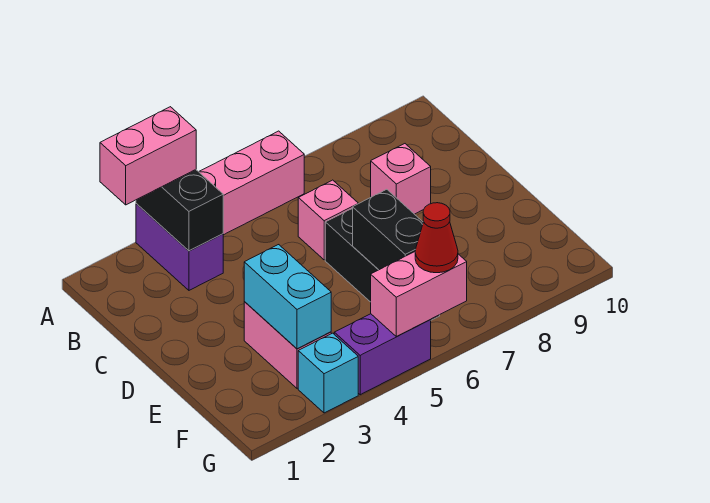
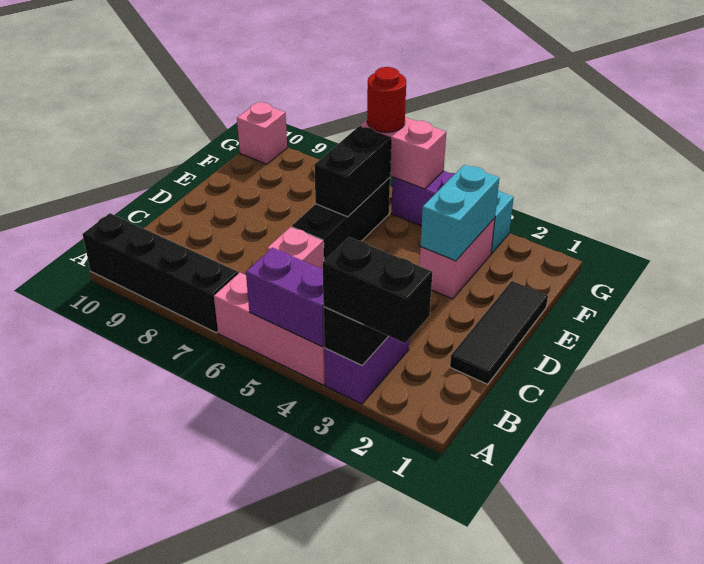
pink 1x2 brick [100,107,196,205] -> black 1x2 brick [323,237,432,343]
none -> purple 1x2 brick [246,248,324,347]
none -> black 1x4 brick [83,213,238,333]
none -> black 1x3 tile [450,281,548,384]
pink 1x1 brick [371,144,431,214] -> pink 1x1 brick moved to [237,102,287,164]
red 1x1 cone [415,203,458,273] -> red 1x1 round brick [367,67,406,133]

